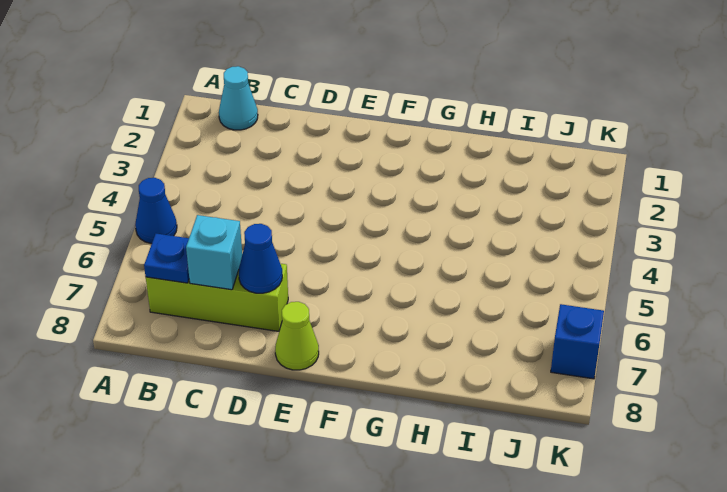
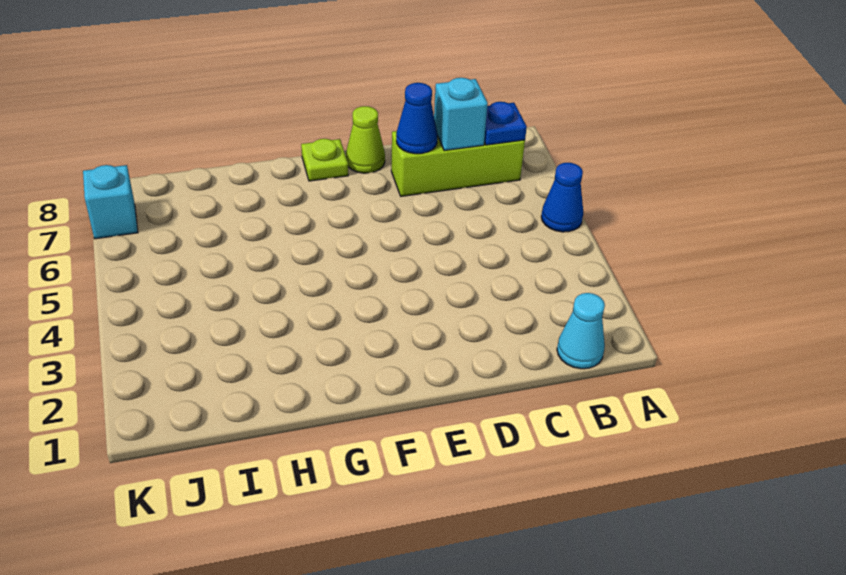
none -> lime 1x1 plate [301,139,348,181]
blue 1x1 brick [551,304,604,379] -> cyan 1x1 brick [83,165,138,239]

